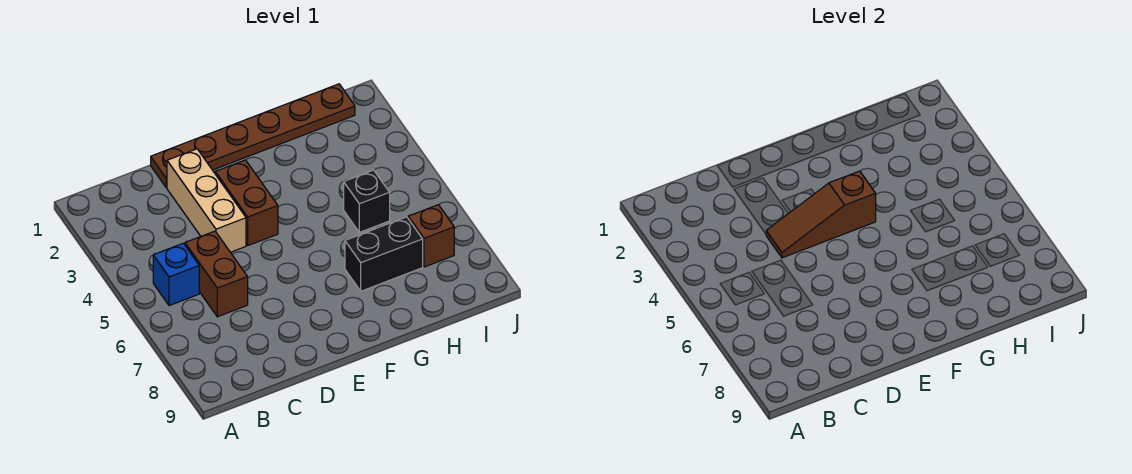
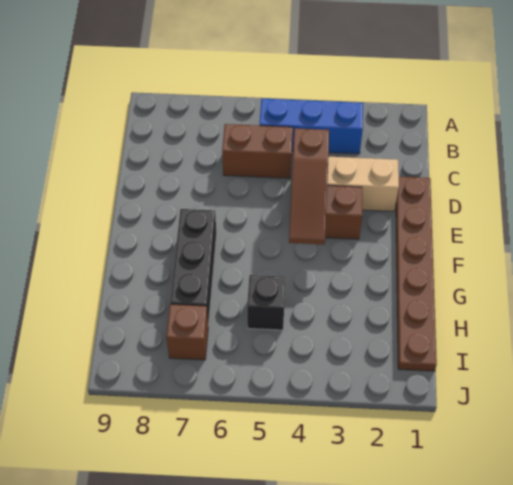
blue 1x1 brick [153,243,199,306] -> blue 1x3 brick [260,99,363,154]
brown 1x3 slope [766,171,876,258] -> brown 1x3 slope turned to [289,128,329,244]
black 1x2 brick [345,217,423,291] -> black 1x3 brick [170,209,216,325]

